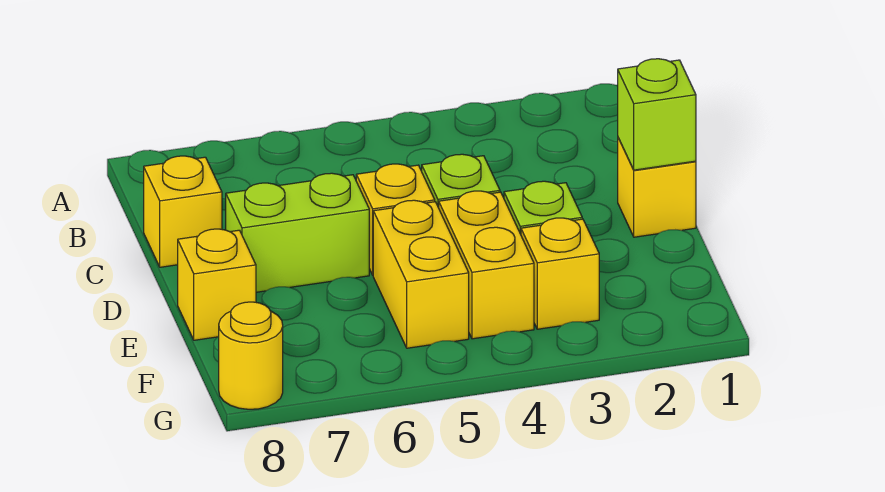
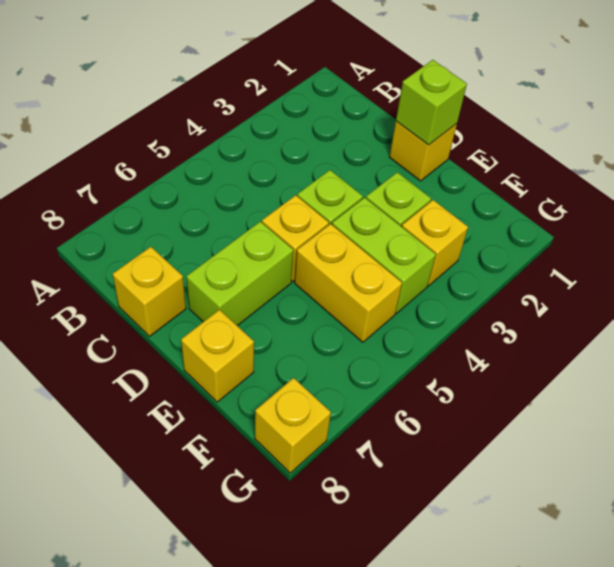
yellow 1x2 brick [439,191,534,339] -> lime 1x2 brick [332,197,436,313]
yellow 1x1 round brick [219,302,283,409] -> yellow 1x1 brick [255,378,331,473]

